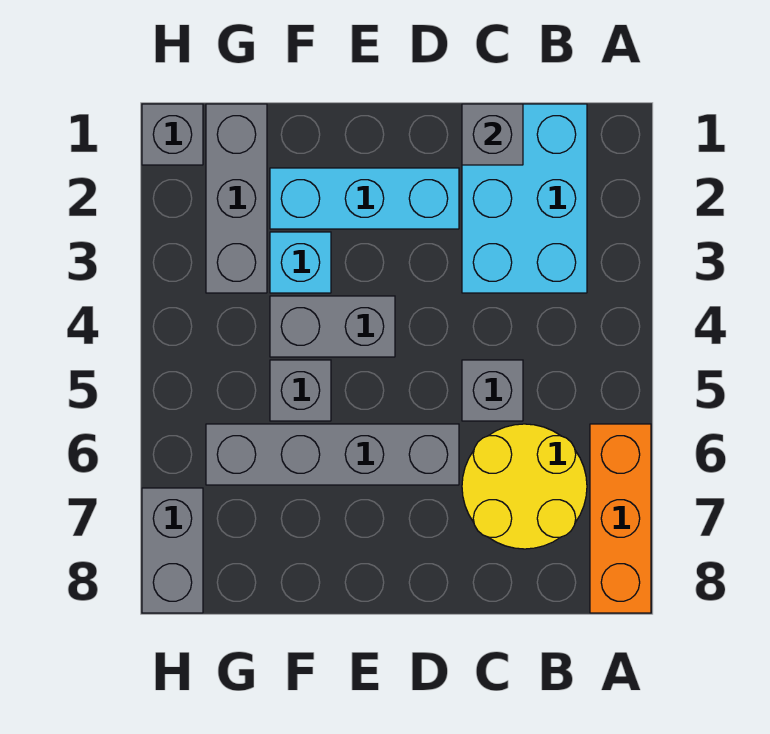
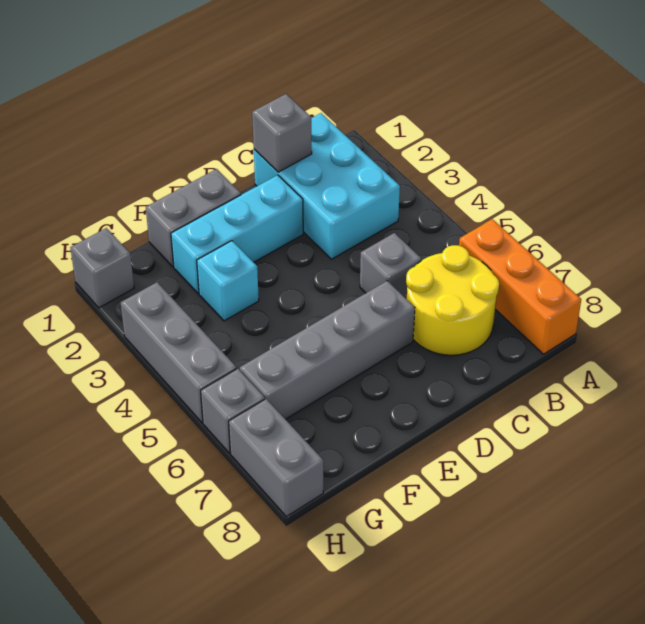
grey 1x2 brick [270,296,395,357] -> grey 1x2 brick moved to [146,169,241,267]
grey 1x1 brick [270,360,331,421] -> grey 1x1 brick moved to [201,369,265,453]
grey 1x3 brick [206,104,267,293] -> grey 1x3 brick moved to [121,282,237,423]

